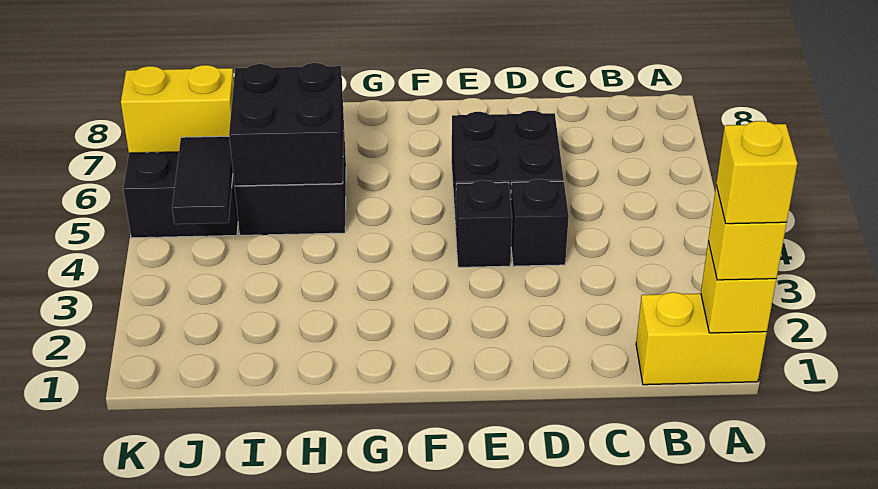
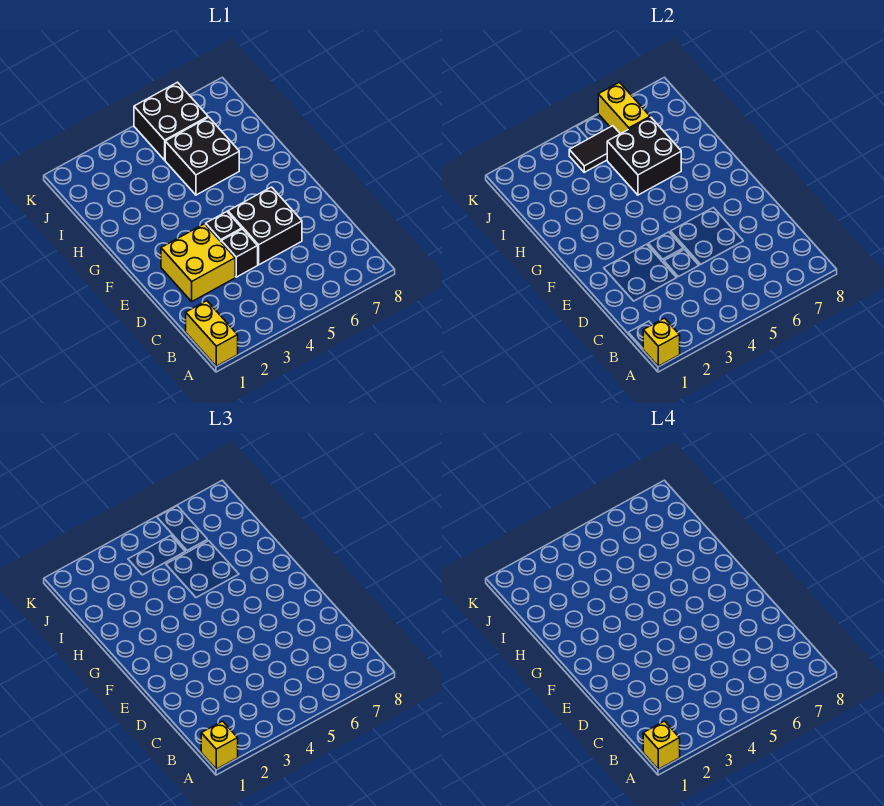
none -> yellow 2x2 brick [161,224,235,301]

